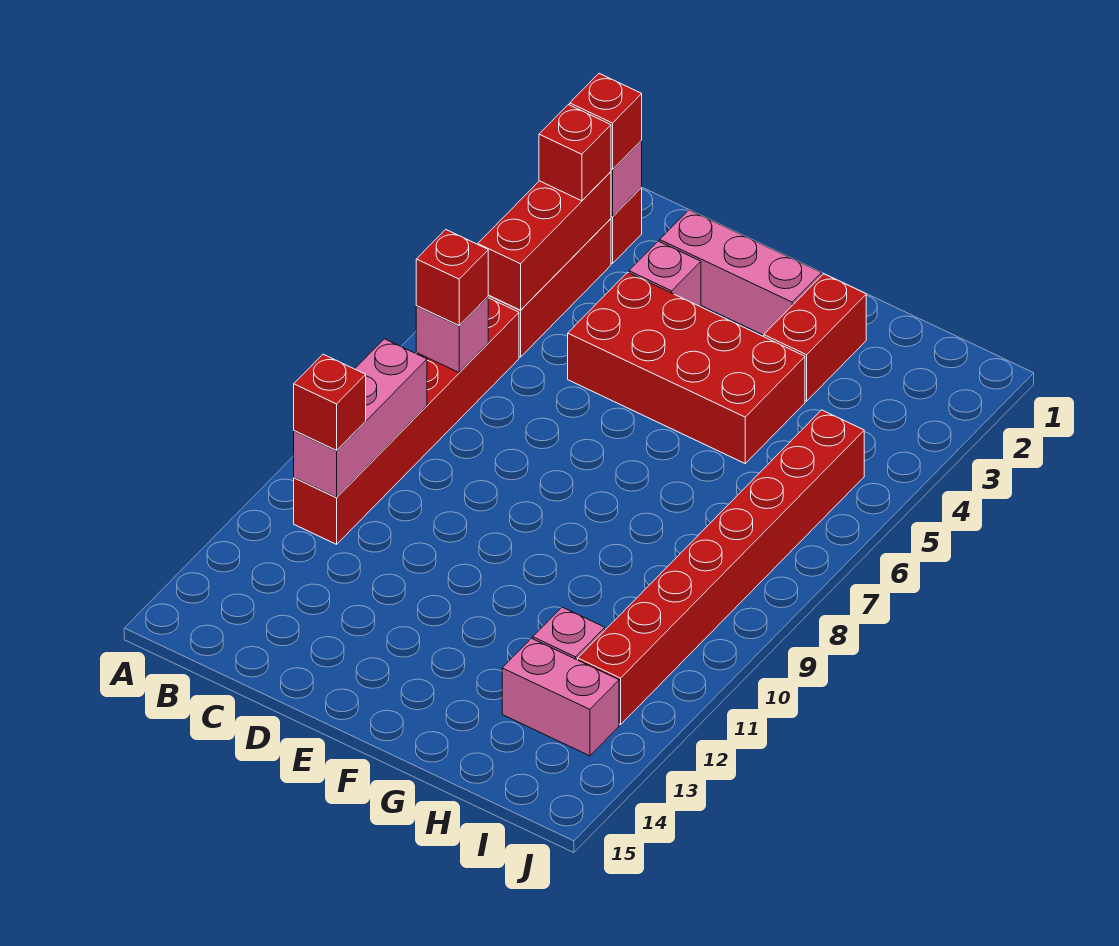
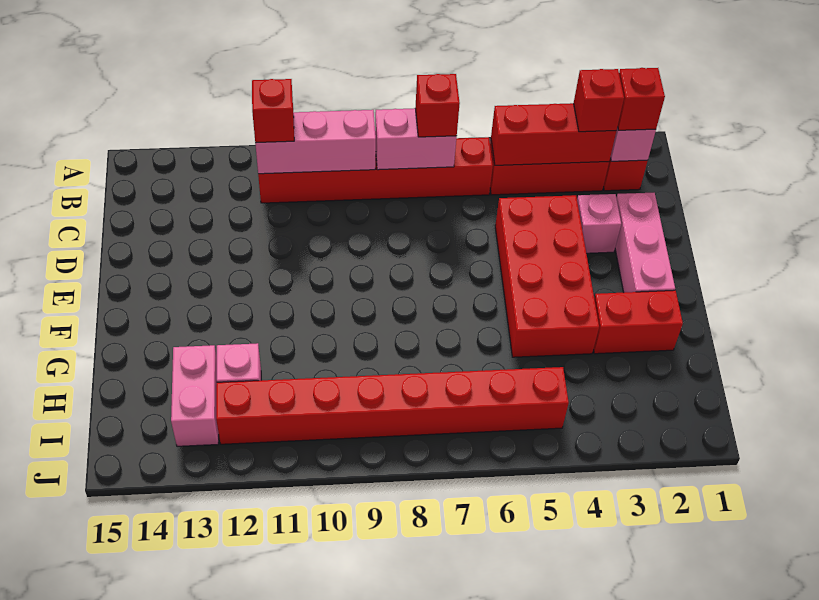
pink 1x1 brick [416,297,488,373] -> pink 1x2 brick [375,108,457,170]

